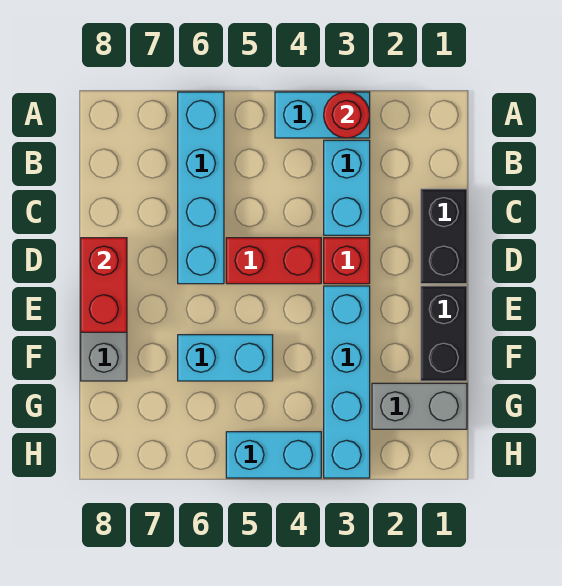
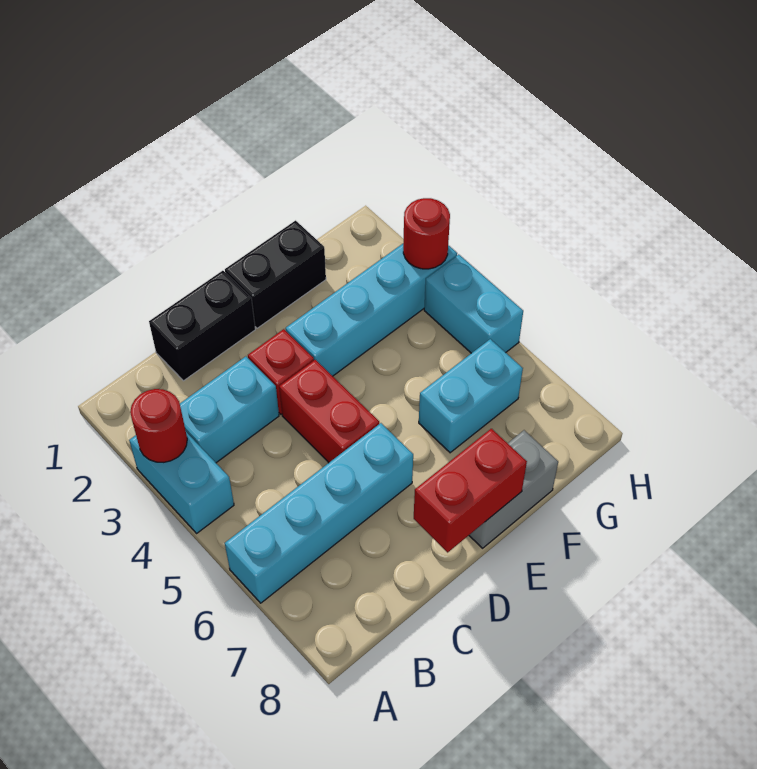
cyan 1x2 brick [178,335,273,381] -> cyan 1x2 brick turned to [419,339,523,453]
grey 1x2 brick [372,383,467,429] -> none
none -> red 1x1 round brick [403,198,450,269]

